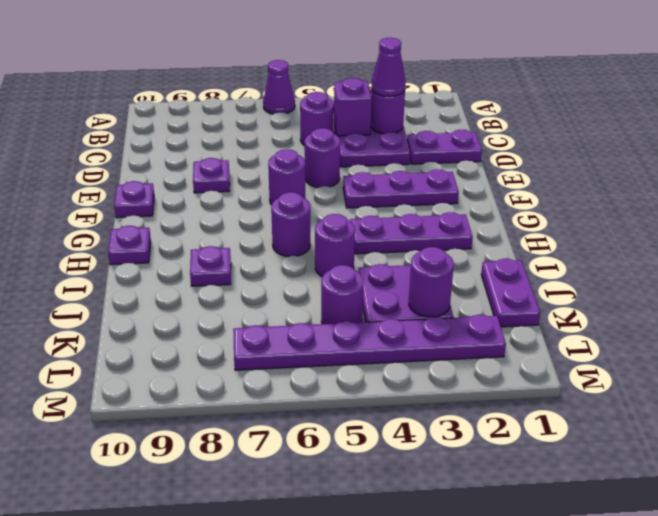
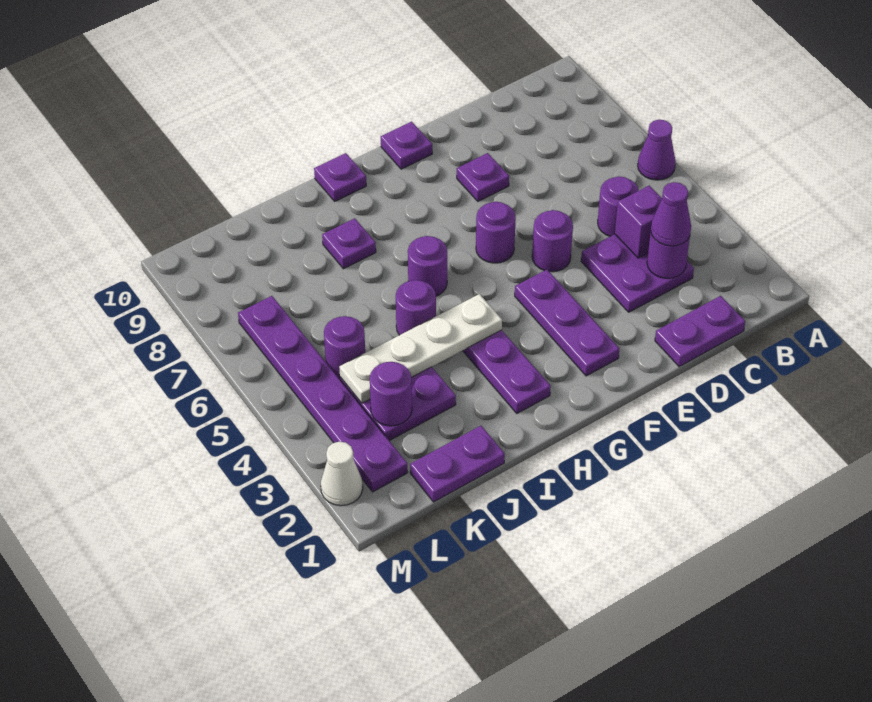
purple 1x2 plate [407,130,482,164] -> purple 1x2 plate turned to [655,296,745,367]
none -> white 1x4 plate [339,294,502,403]
none -> white 1x1 cone [321,442,363,506]

